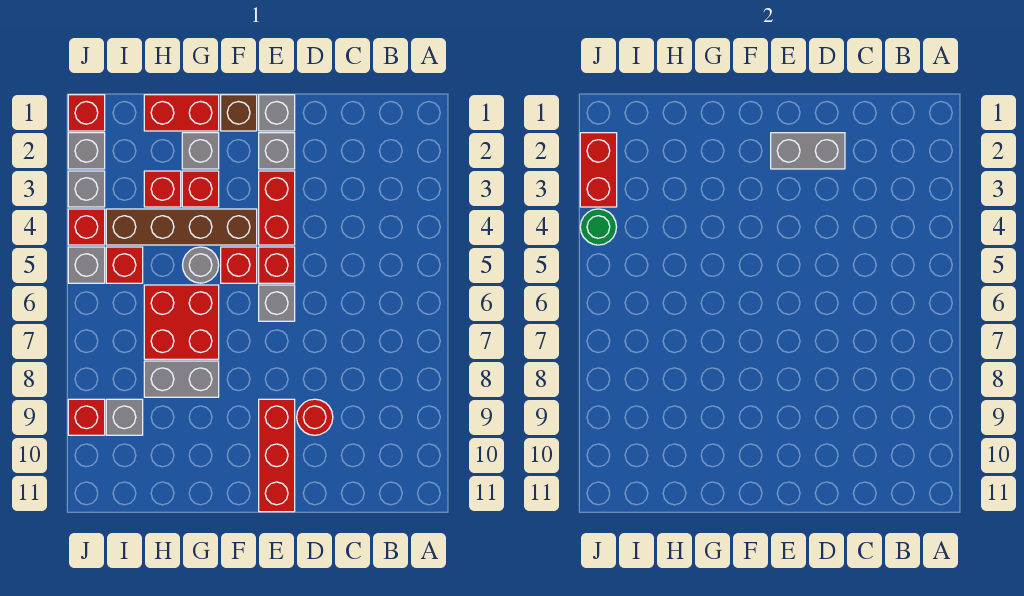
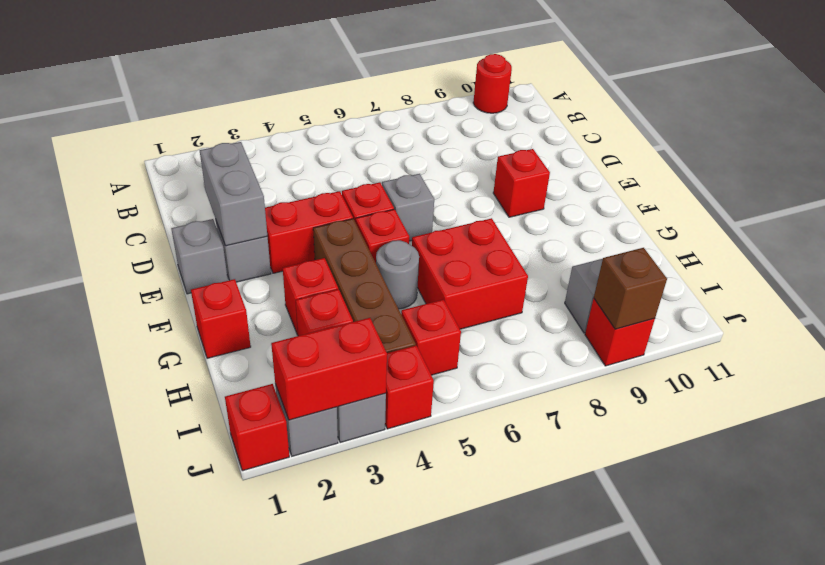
red 1x1 round brick [297,399,333,435] -> red 1x1 round brick moved to [473,54,512,113]
red 1x3 brick [259,399,295,512] -> red 1x1 brick [493,149,550,217]
brown 1x1 brick [221,95,257,131] -> brown 1x1 brick moved to [594,248,667,329]
red 1x2 brick [144,95,219,131] -> red 1x1 brick [191,279,251,358]
grey 1x1 brick [182,133,219,169] -> none
grey 1x2 brick [144,361,219,397] -> none
green 1x1 round brick [580,209,616,245] -> none
grey 1x1 brick [68,247,105,283] -> none

